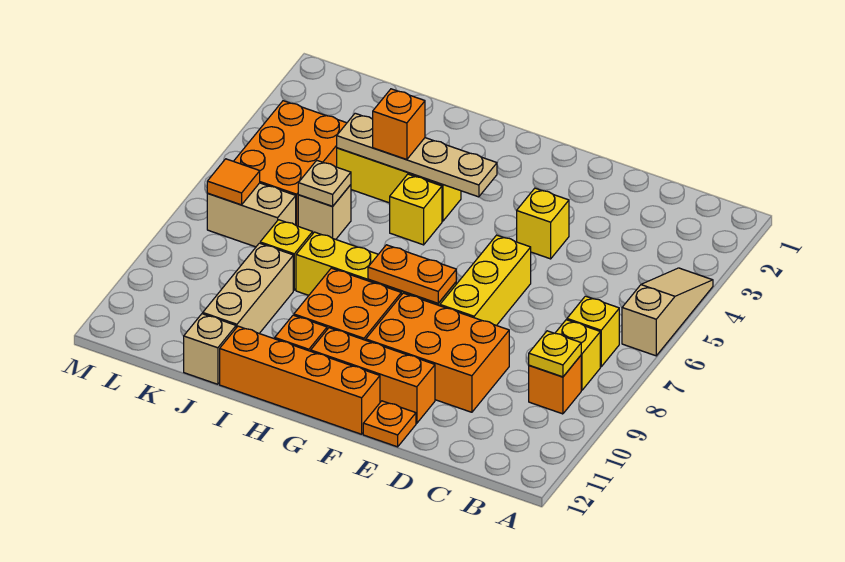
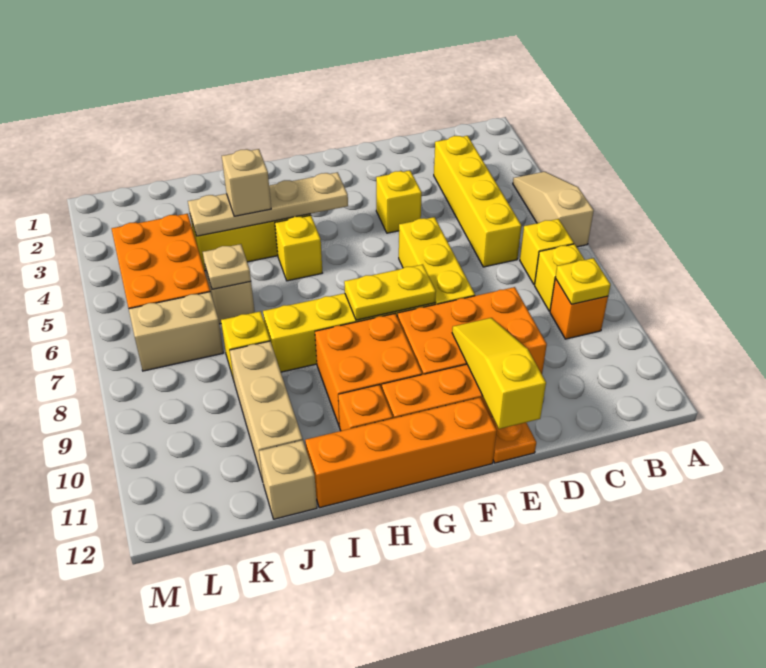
none -> yellow 1x4 brick [434,136,521,267]
none -> yellow 1x3 slope [452,318,546,429]
orange 1x2 plate [368,245,456,303] -> yellow 1x2 plate [344,265,436,320]
orange 1x1 brick [373,89,425,160] -> tan 1x1 brick [222,149,271,216]
orange 1x1 tile [207,159,260,205] -> none

